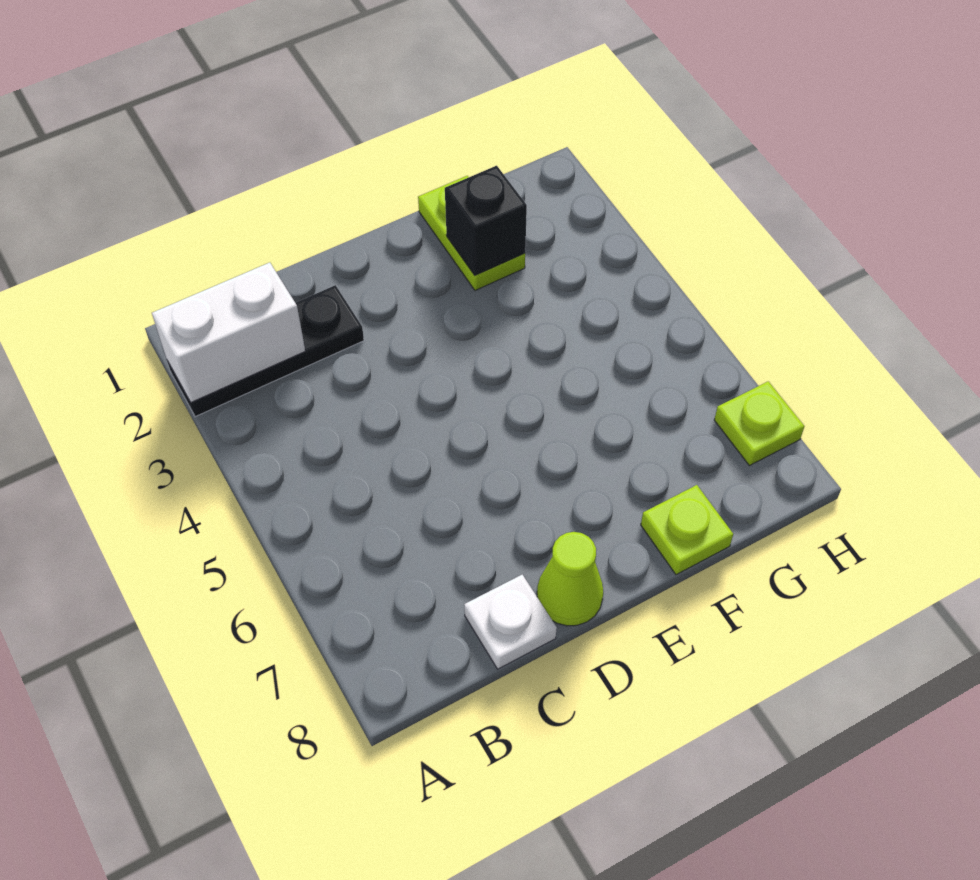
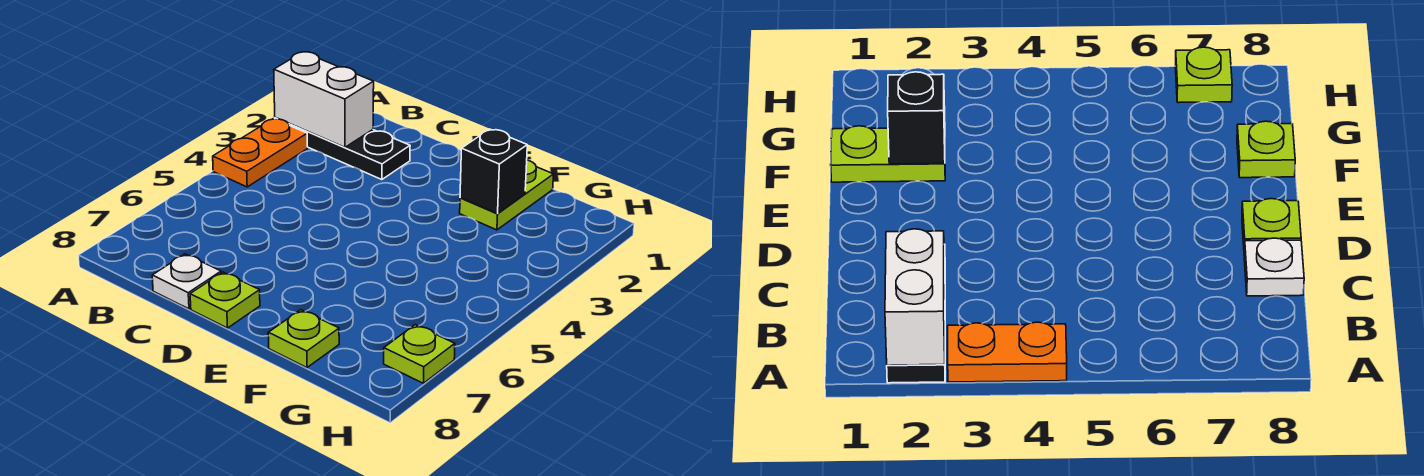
none -> orange 1x2 plate [213,119,307,187]
lime 1x1 cone [537,532,603,626] -> lime 1x1 plate [190,272,260,328]

